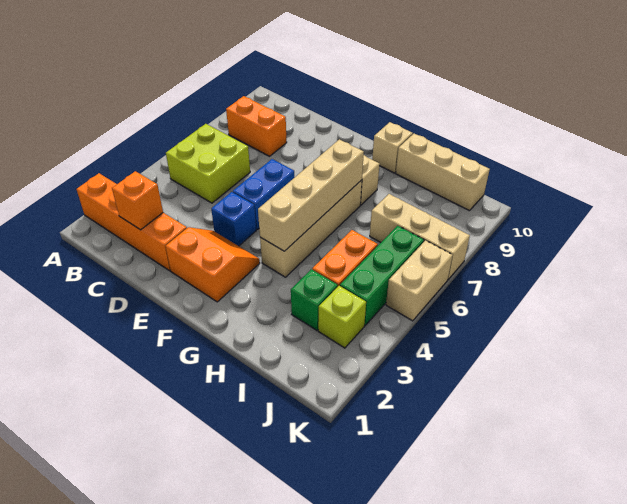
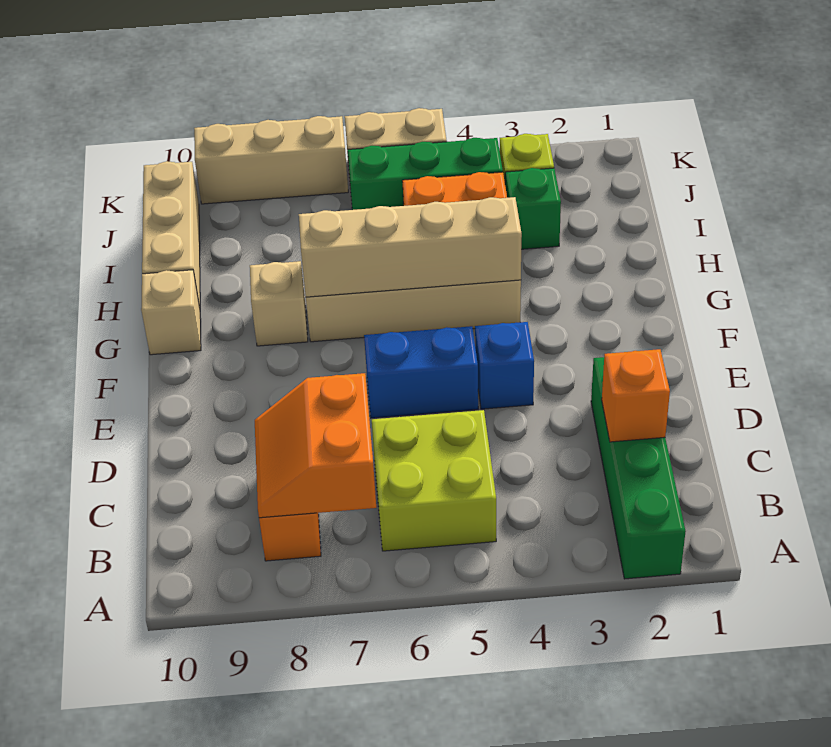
orange 1x4 brick [76,173,187,271] -> green 1x4 brick [591,357,686,579]
orange 2x2 slope [166,227,260,302] -> orange 2x2 slope moved to [255,373,376,518]
tan 1x3 brick [370,194,470,279] -> tan 1x3 brick turned to [194,116,348,204]

